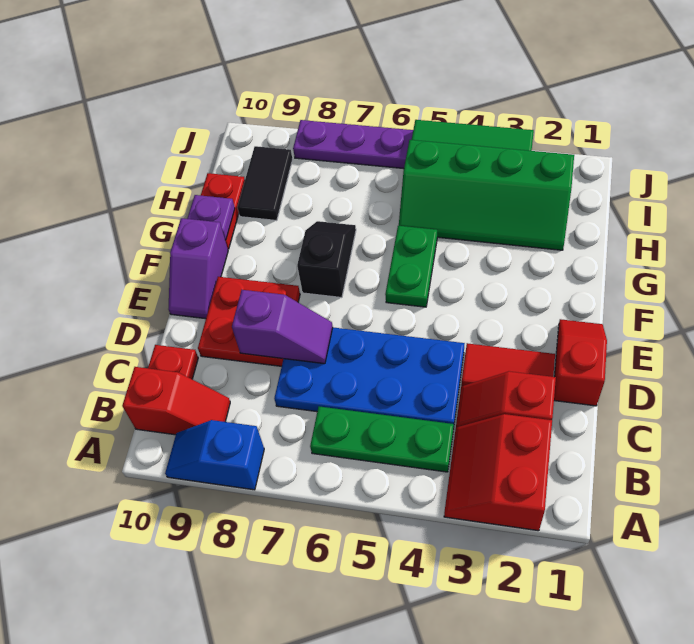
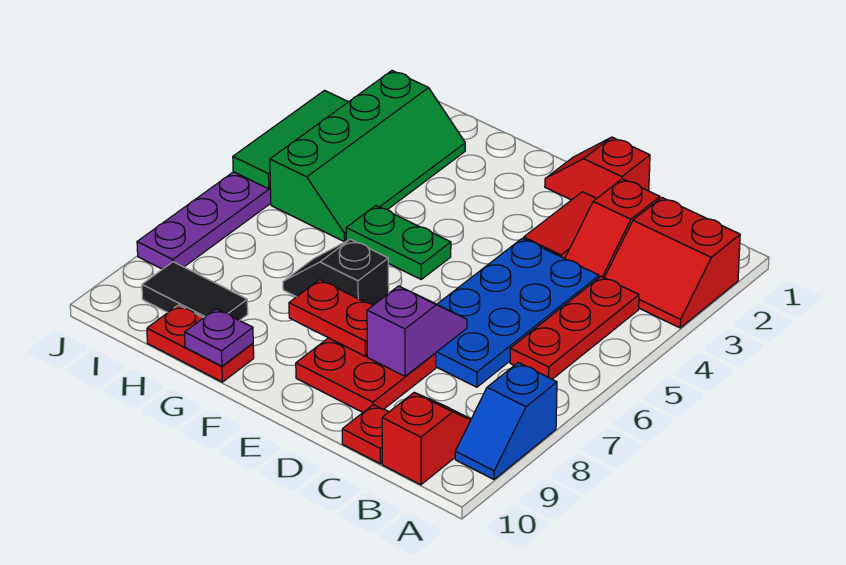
green 1x3 plate [310,406,454,472] -> red 1x3 plate [510,276,639,379]
none -> red 1x2 plate [289,280,373,356]
purple 1x2 slope [168,218,228,319] -> none

